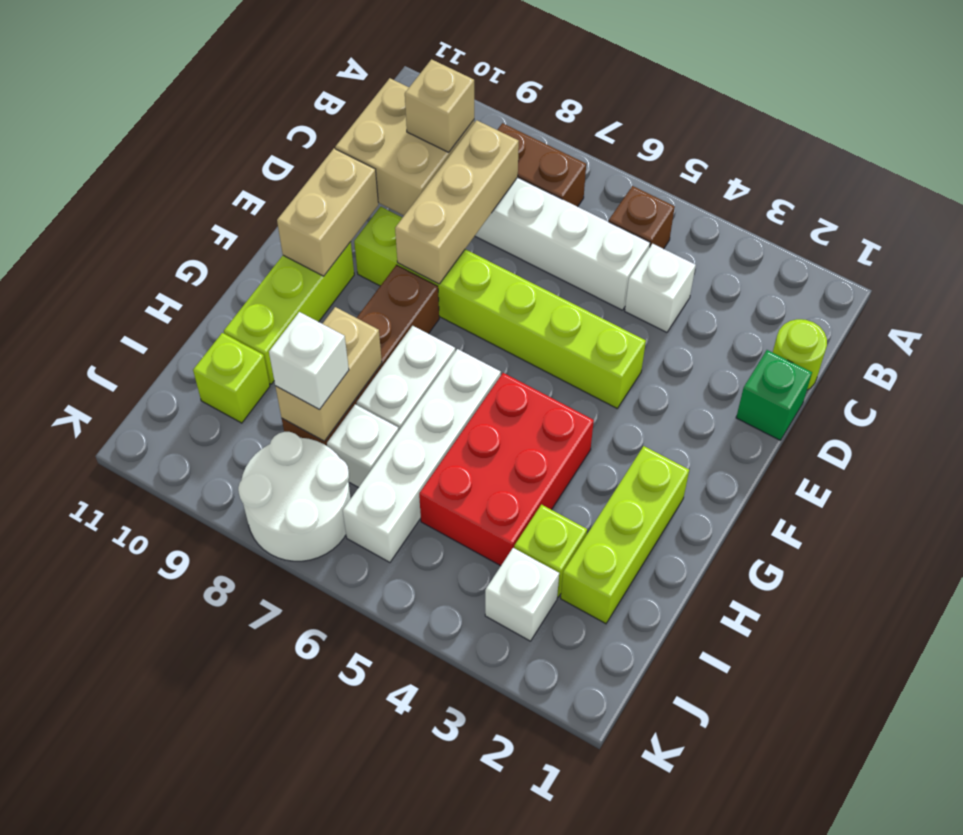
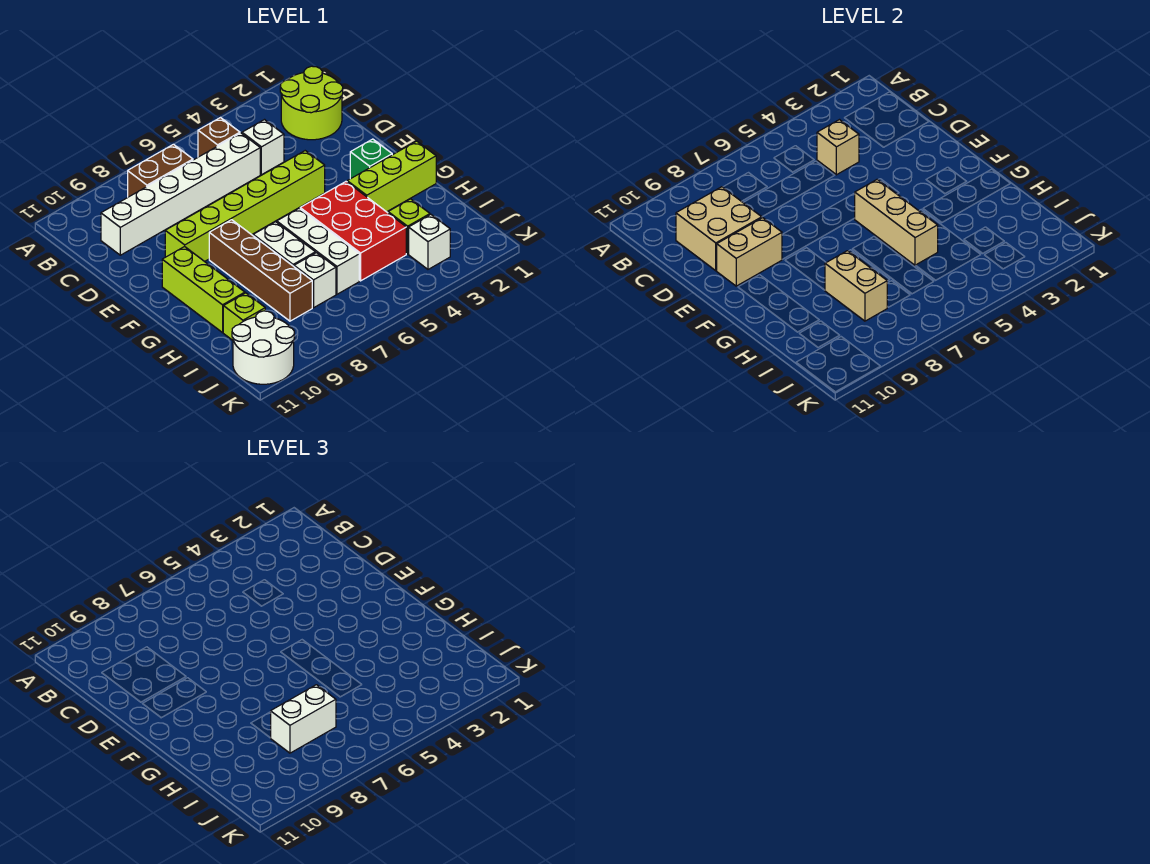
lime 1x1 round brick [773,319,827,390] -> lime 2x2 round brick [280,66,343,140]
tan 1x3 brick [395,120,519,284] -> tan 1x3 brick moved to [855,180,938,265]
tan 1x1 brick [405,59,474,152] -> tan 1x1 brick moved to [817,120,859,175]
green 1x1 brick [736,350,812,440] -> green 1x1 brick moved to [350,139,392,179]
tan 1x2 brick [277,149,378,276] -> tan 1x2 brick turned to [717,218,782,286]
lime 1x3 brick [561,446,689,624] -> lime 1x3 brick turned to [347,141,436,212]
white 1x4 brick [343,349,501,562] -> white 1x3 brick [277,208,359,294]
white 1x1 brick [269,312,349,410] -> white 1x2 brick [271,685,336,753]
white 2x2 round brick [238,432,351,561] -> white 2x2 round brick moved to [232,311,294,384]

